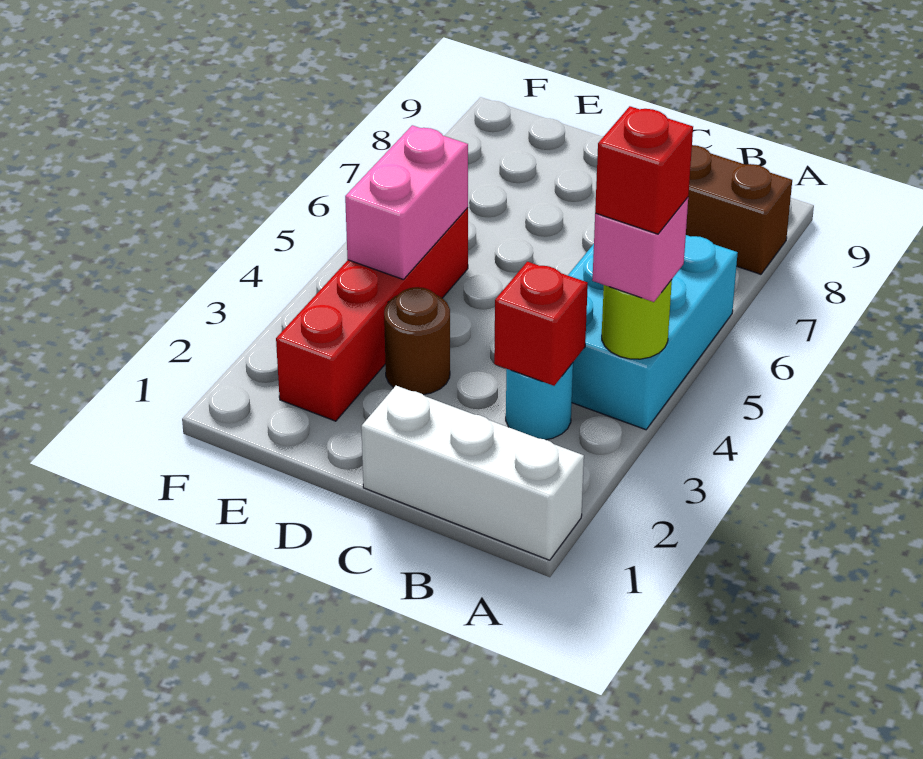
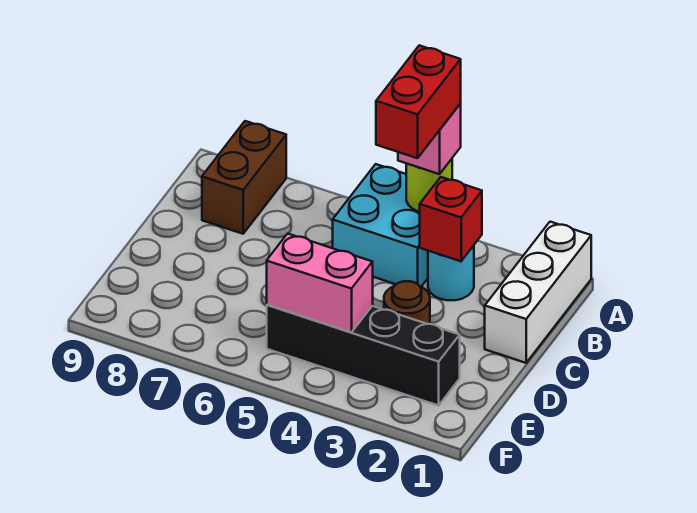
cyan 2x3 brick [568,235,738,430] -> cyan 2x2 brick [333,164,428,286]
red 1x1 brick [595,106,693,234] -> red 1x2 brick [376,45,461,158]
red 1x4 brick [276,208,468,421] -> black 1x4 brick [267,305,460,405]

